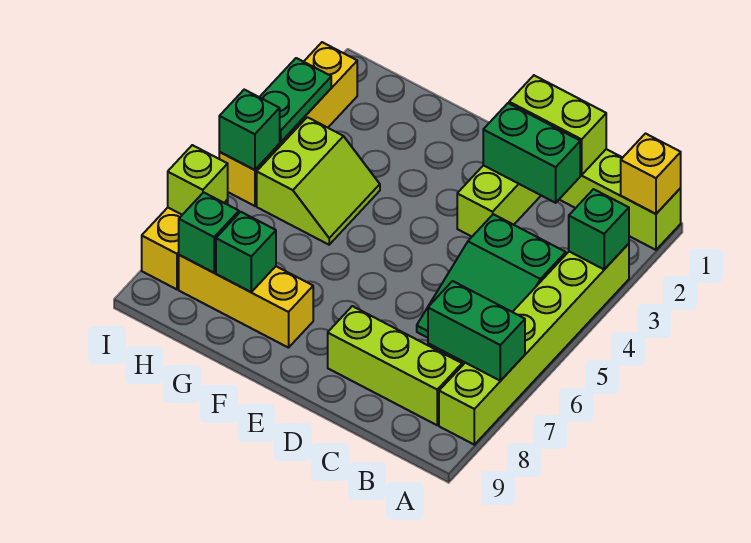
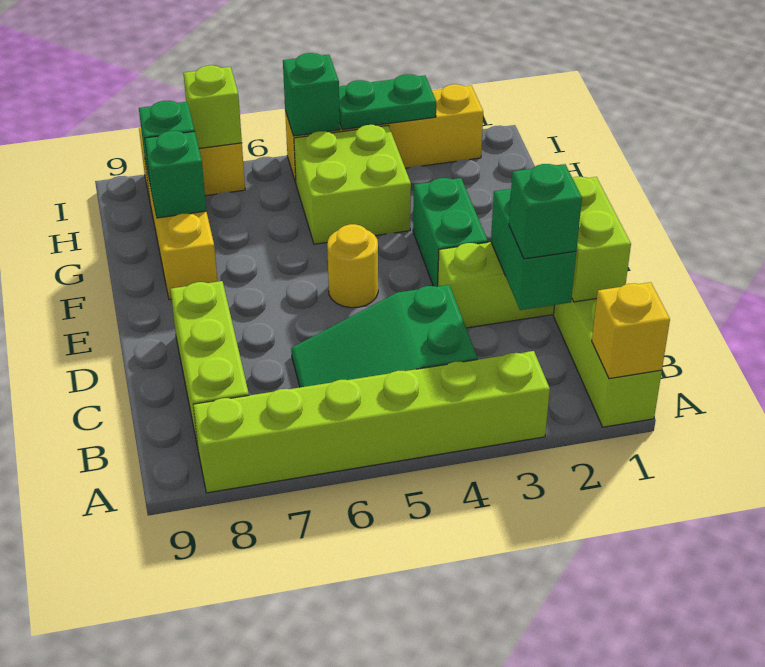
green 1x1 brick [569,189,629,269] -> green 1x1 brick moved to [509,164,582,259]
green 1x2 brick [428,281,525,381] -> green 1x2 brick moved to [413,178,488,287]
none -> yellow 1x1 round brick [327,224,378,308]
lime 2x2 slope [257,117,380,245] -> lime 2x2 brick [294,125,411,244]

